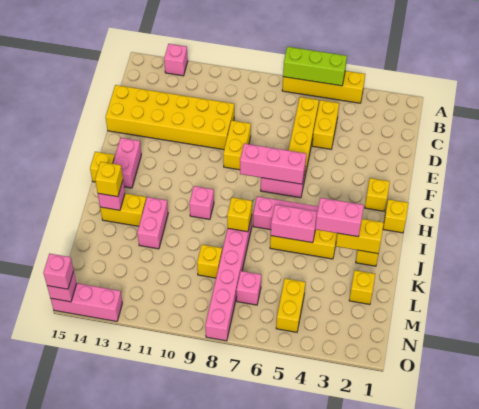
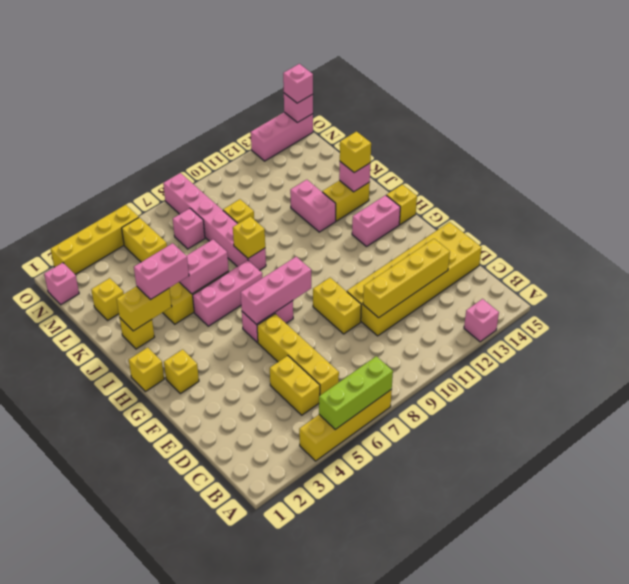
none -> yellow 1x4 brick [363,239,450,318]
pink 1x2 brick [113,138,141,188] -> pink 1x2 brick turned to [352,195,400,246]
pink 1x1 brick [189,186,214,219] -> pink 1x1 brick moved to [44,263,79,305]
none -> yellow 1x4 brick [51,205,139,274]

